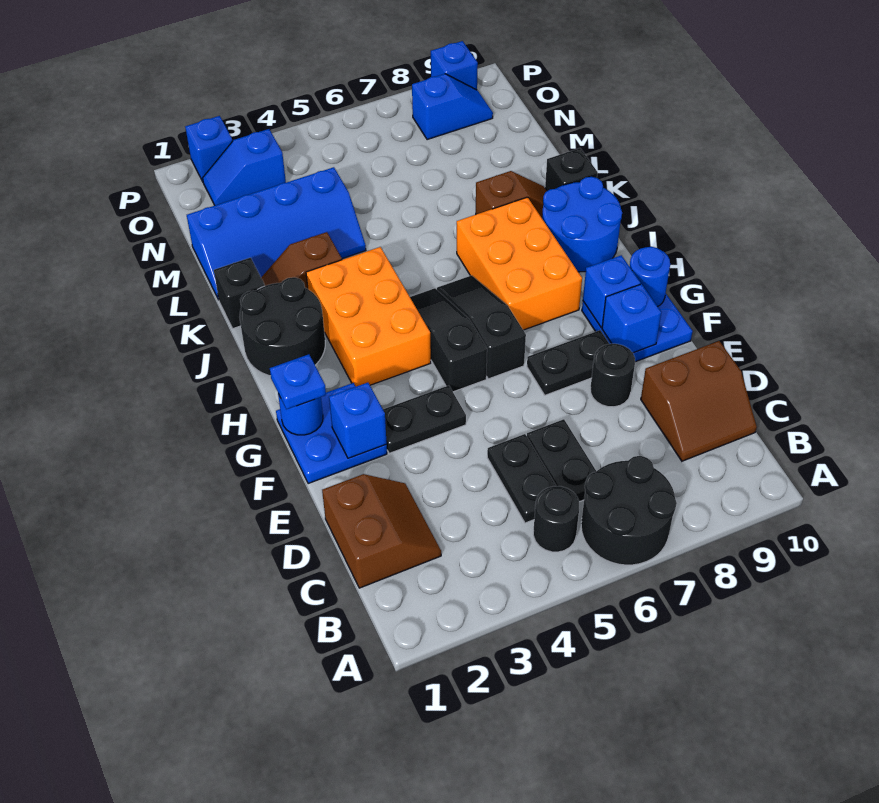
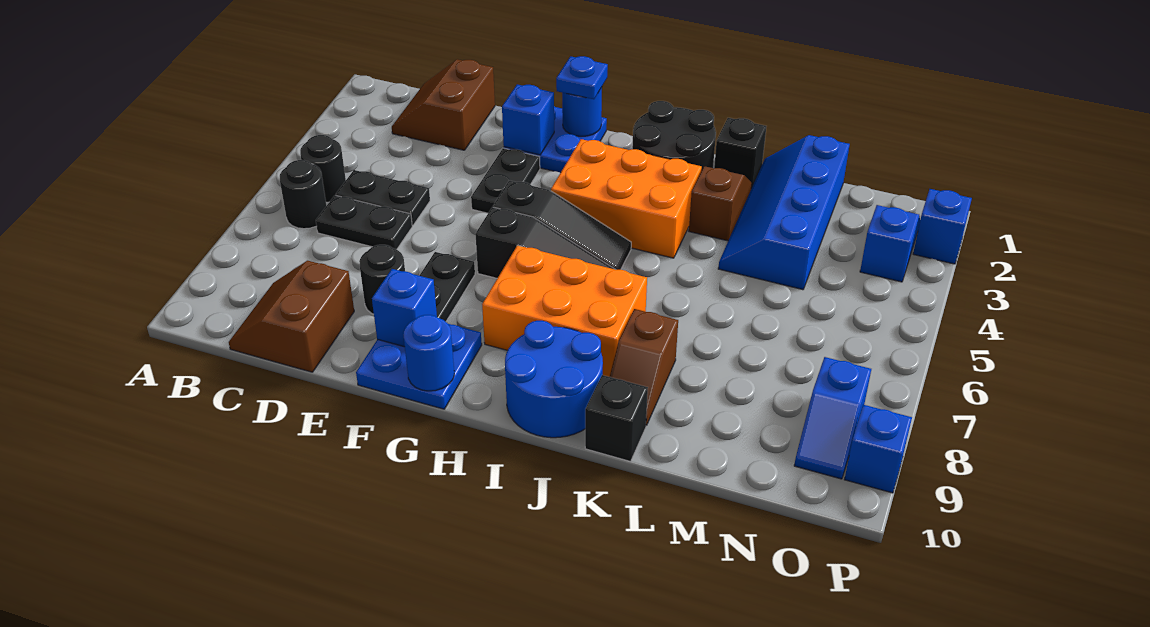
black 2x2 round brick [581,456,677,565] -> black 1x1 round brick [280,160,326,229]
brown 2x2 slope [322,474,441,588] -> brown 2x2 slope turned to [392,59,495,150]
blue 1x1 brick [583,255,641,327] -> none

